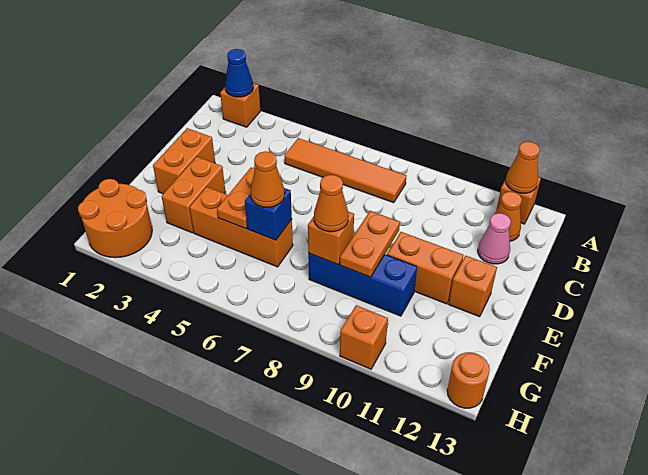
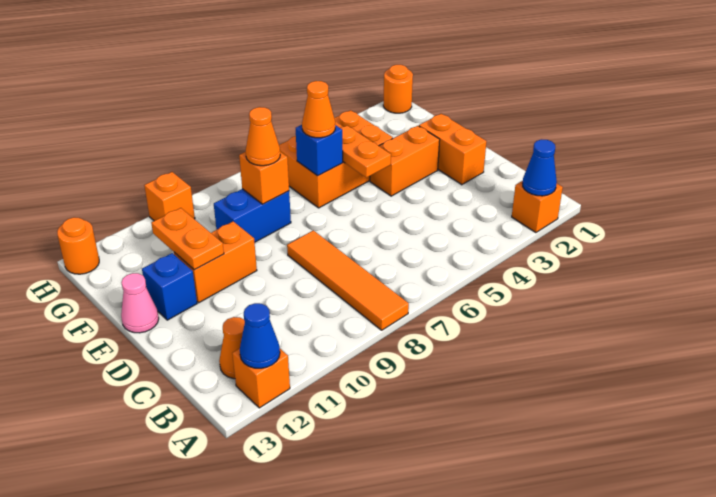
orange 1x1 cone [506,142,539,193] -> blue 1x1 cone [240,303,280,368]
orange 1x4 tile [284,138,406,203] -> orange 1x4 tile turned to [287,230,409,330]
pink 1x1 cone [478,213,511,264] -> pink 1x1 cone moved to [121,273,159,333]
orange 1x2 brick [162,157,226,233] -> orange 1x2 brick turned to [370,126,440,196]
orange 1x2 plate [340,211,400,277] -> orange 1x2 plate moved to [151,208,224,270]
orange 1x1 brick [449,256,497,317] -> blue 1x1 brick [142,253,197,320]
orange 1x3 brick [190,187,293,267] -> orange 2x3 brick [279,110,393,208]
blue 1x3 brick [308,253,417,316] -> blue 1x2 brick [214,189,291,242]
orange 2x2 round brick [78,179,152,258] -> orange 1x1 round brick [383,65,413,113]

